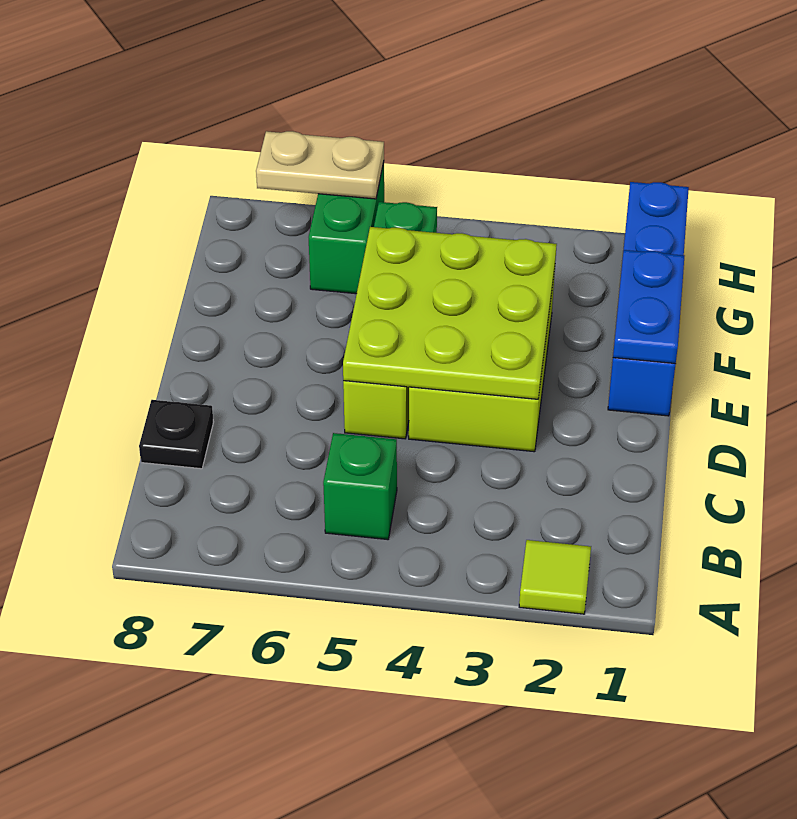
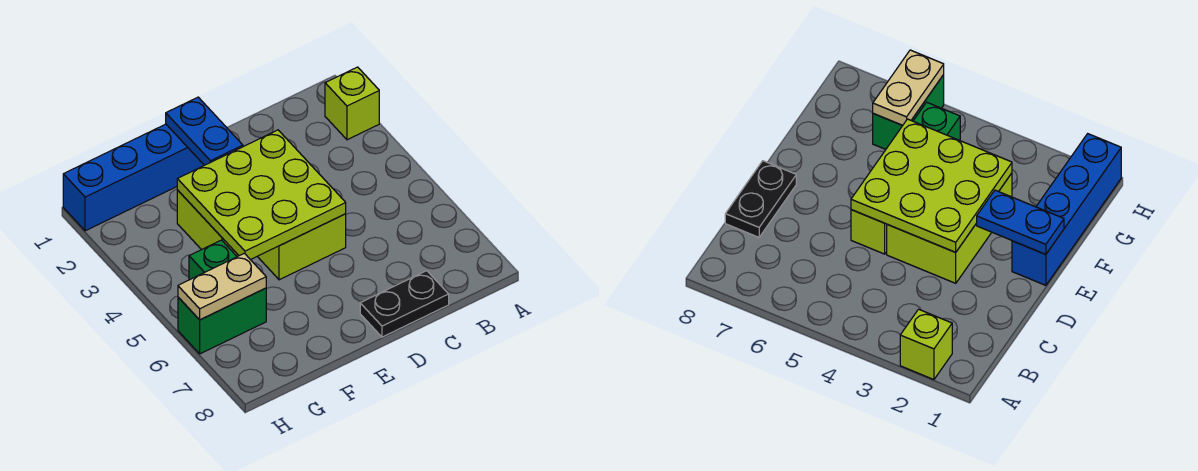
lime 1x1 tile [519,540,591,614] -> lime 1x1 brick [325,67,379,140]
green 1x1 brick [323,433,397,540] -> none
black 1x1 plate [139,400,213,469] -> black 1x2 plate [360,271,449,337]
blue 1x2 plate [613,250,684,364] -> blue 1x2 plate turned to [166,97,243,165]
tan 1x2 plate [256,131,384,199] -> tan 1x2 plate turned to [178,253,266,320]

